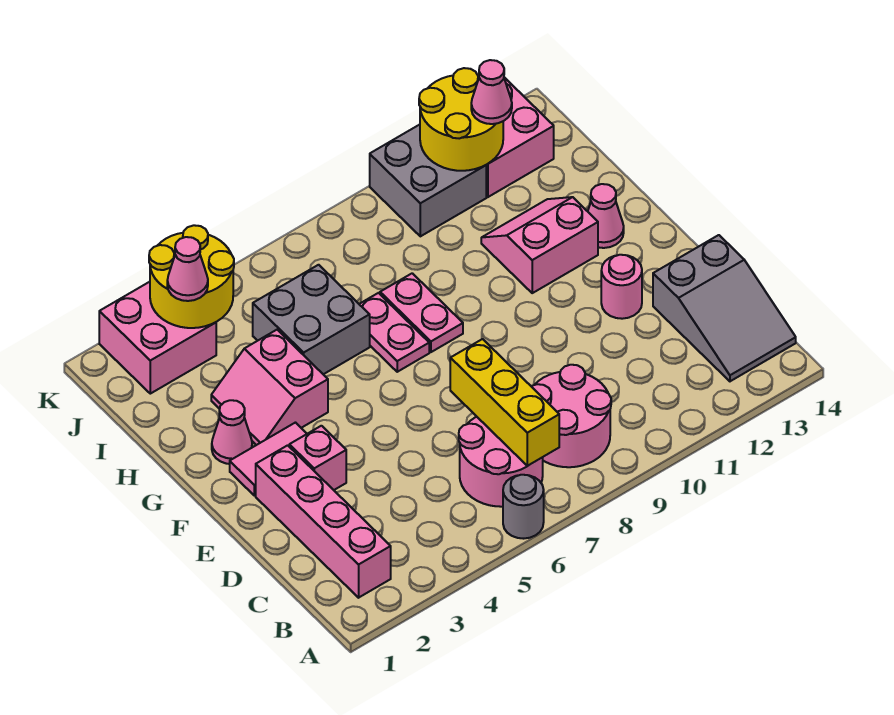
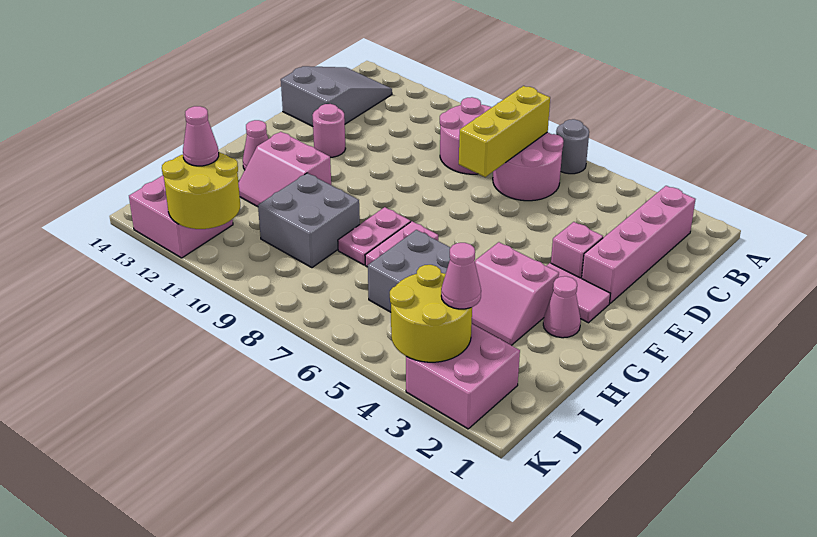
pink 2x2 slope [211,330,328,445] -> pink 2x2 slope turned to [472,242,559,345]
grey 2x2 brick [370,125,486,236] -> grey 2x2 brick moved to [258,173,360,268]

